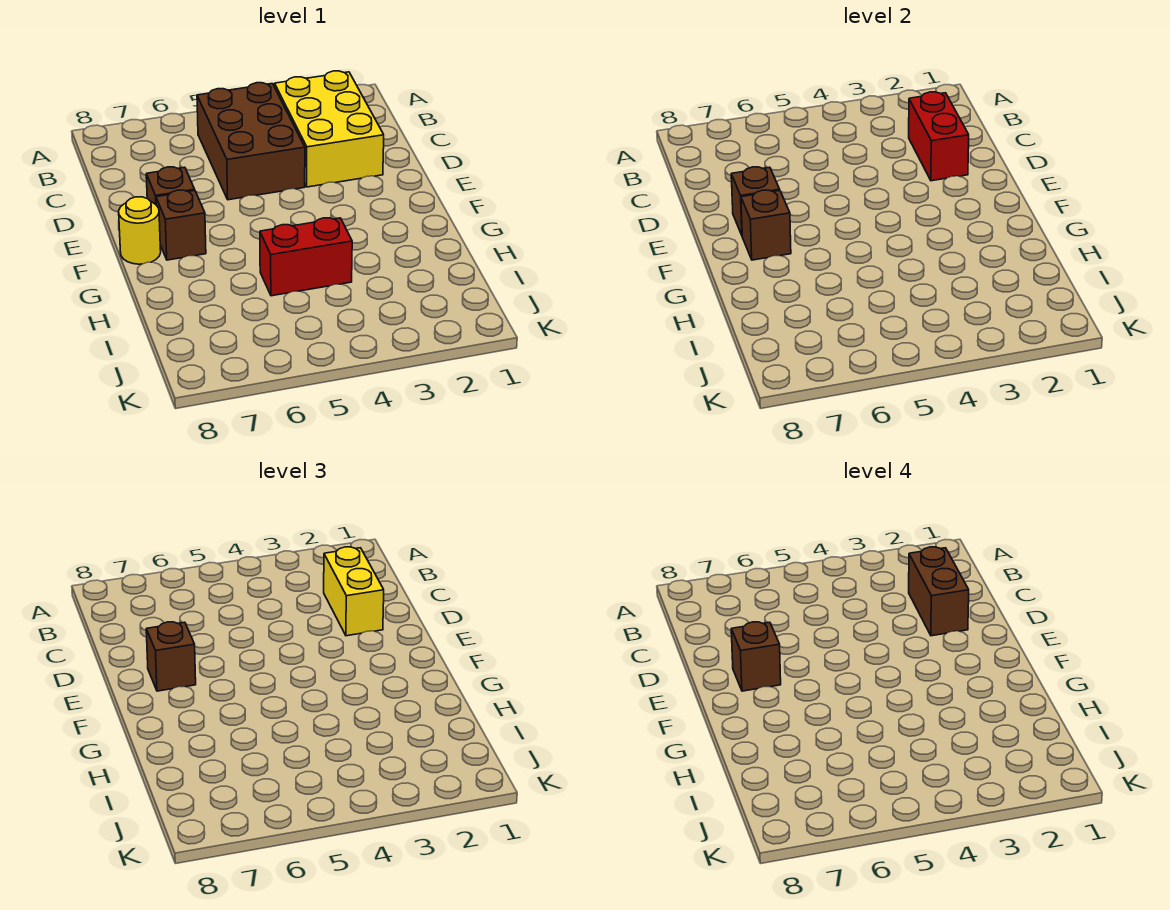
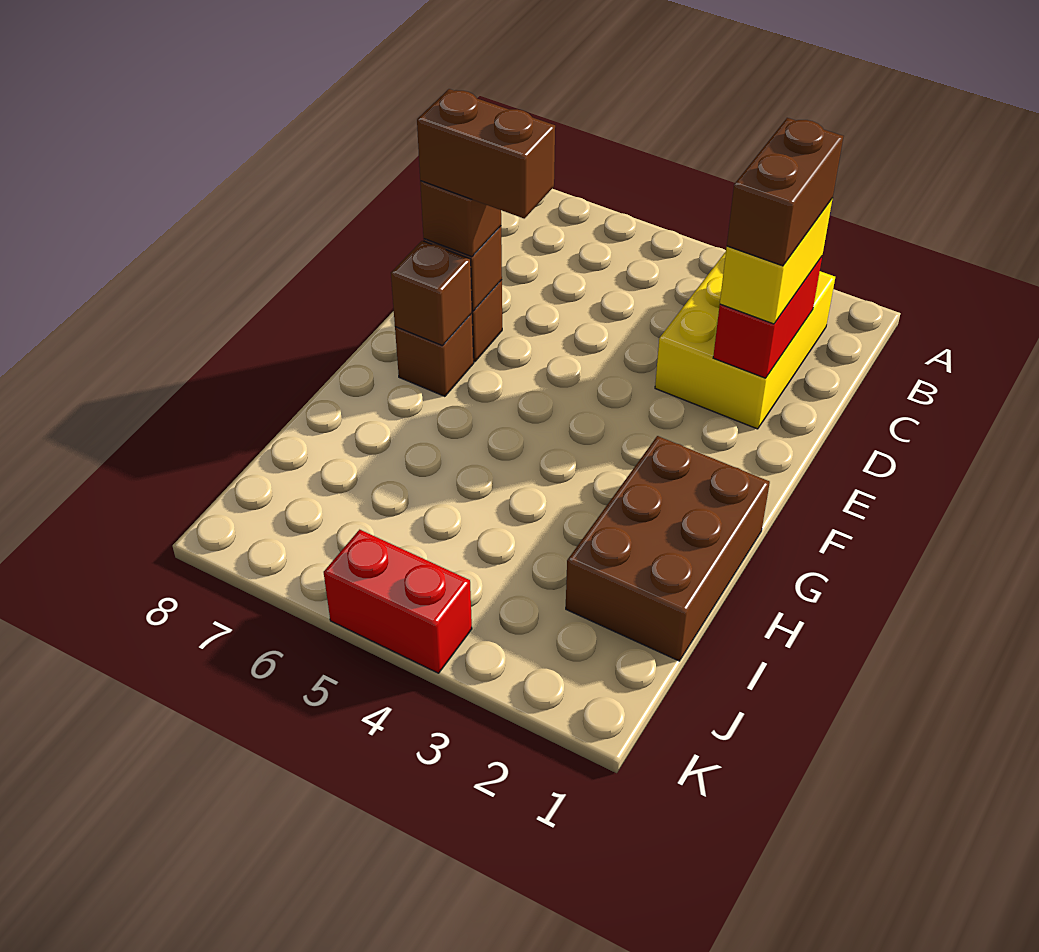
brown 2x3 brick [197,83,305,200] -> brown 2x3 brick moved to [566,436,770,661]
brown 1x1 brick [731,622,781,691] -> brown 1x2 brick [417,89,555,219]
yellow 1x1 round brick [119,197,161,264] -> none
red 1x2 brick [260,218,352,296] -> red 1x2 brick moved to [324,530,472,673]

